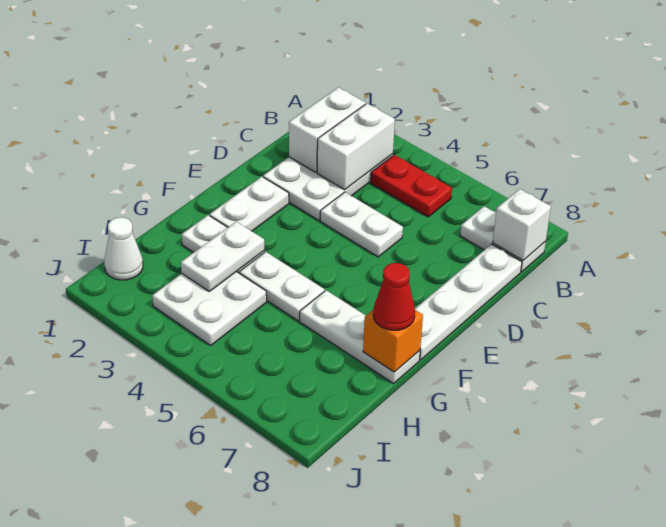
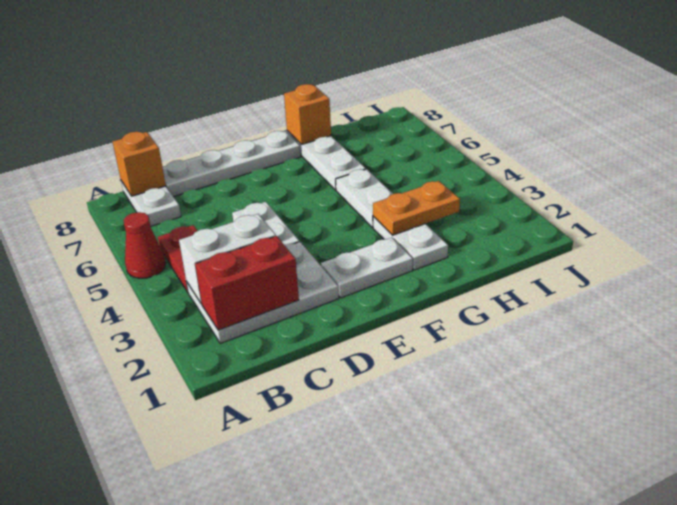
white 1x2 brick [289,87,366,172] -> red 1x2 brick [195,236,299,330]
white 1x1 brick [493,189,551,260] -> orange 1x1 brick [113,132,166,196]
white 1x2 plate [181,222,264,291] -> orange 1x2 plate [373,181,460,235]
red 1x1 cone [373,263,415,330] -> red 1x1 cone moved to [124,212,166,278]
white 2x2 plate [152,272,267,345] -> none
white 1x1 cone [104,217,143,280] -> none

